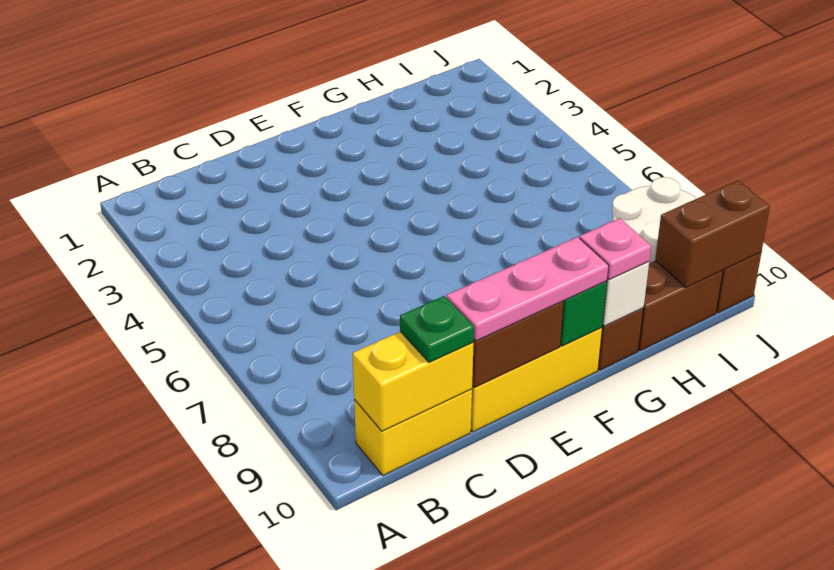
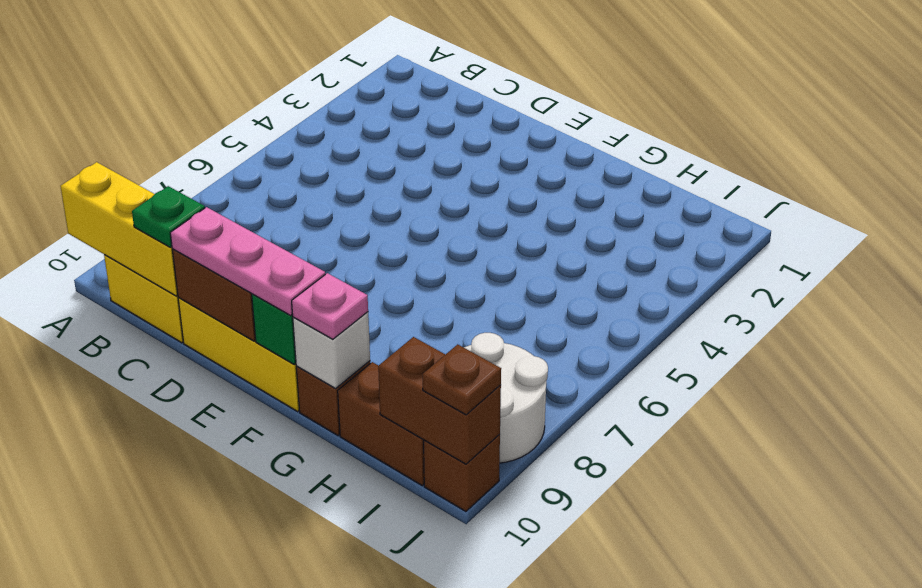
yellow 1x2 brick [353,332,474,431] -> yellow 1x3 brick [60,162,178,296]
none -> brown 1x1 plate [422,344,501,415]

